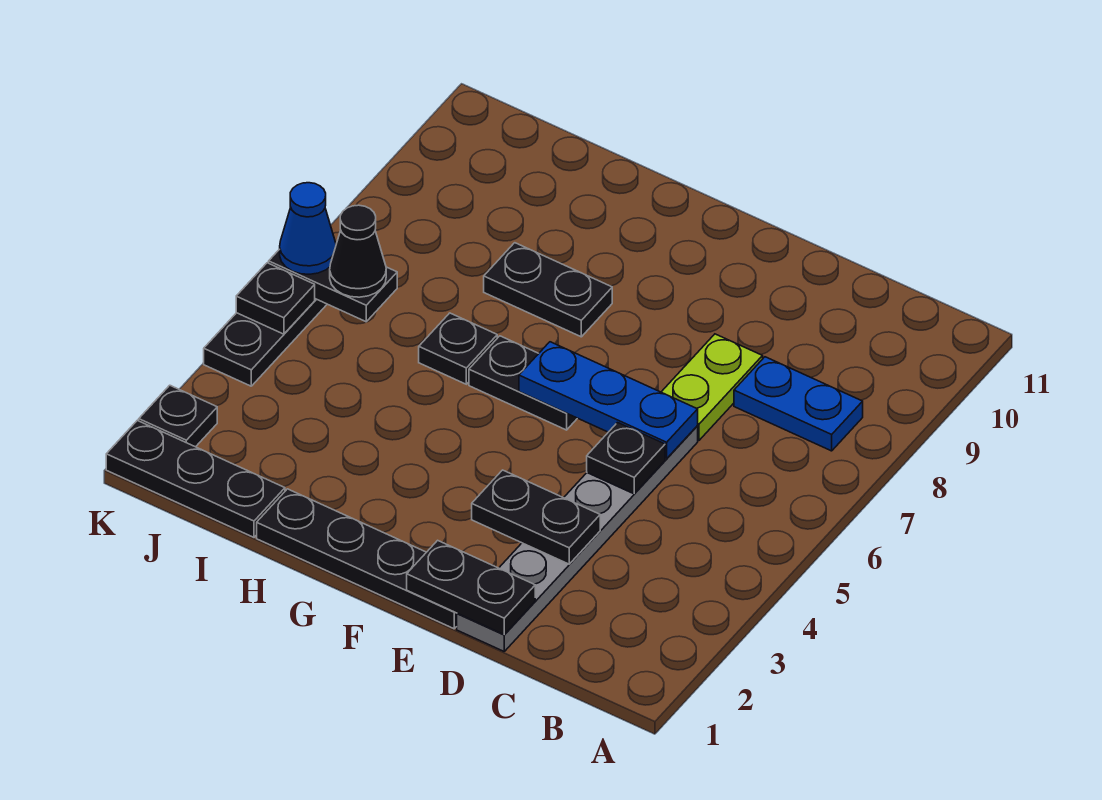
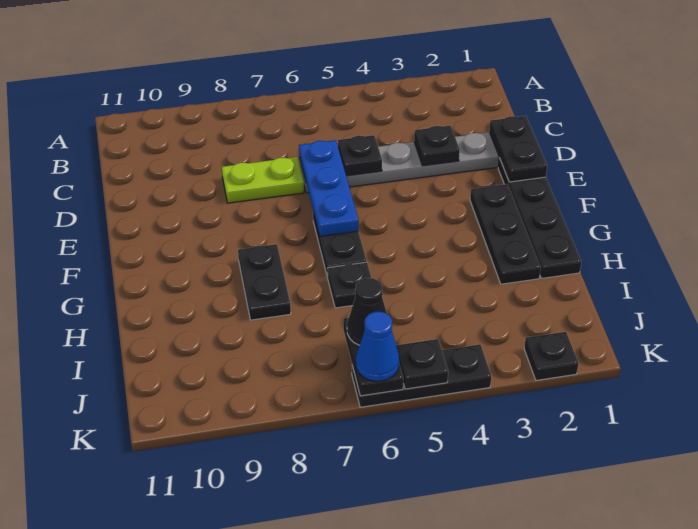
blue 1x2 plate [734,357,863,451] -> none
black 1x2 plate [472,470,600,564] -> black 1x1 plate [414,126,460,166]
black 1x3 plate [106,420,285,537] -> black 1x3 plate moved to [470,184,541,284]

